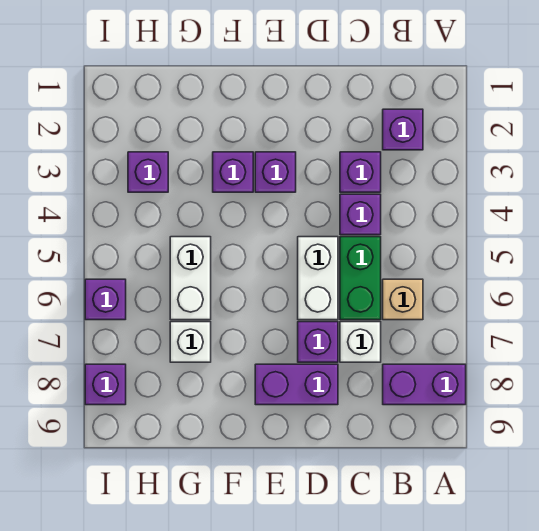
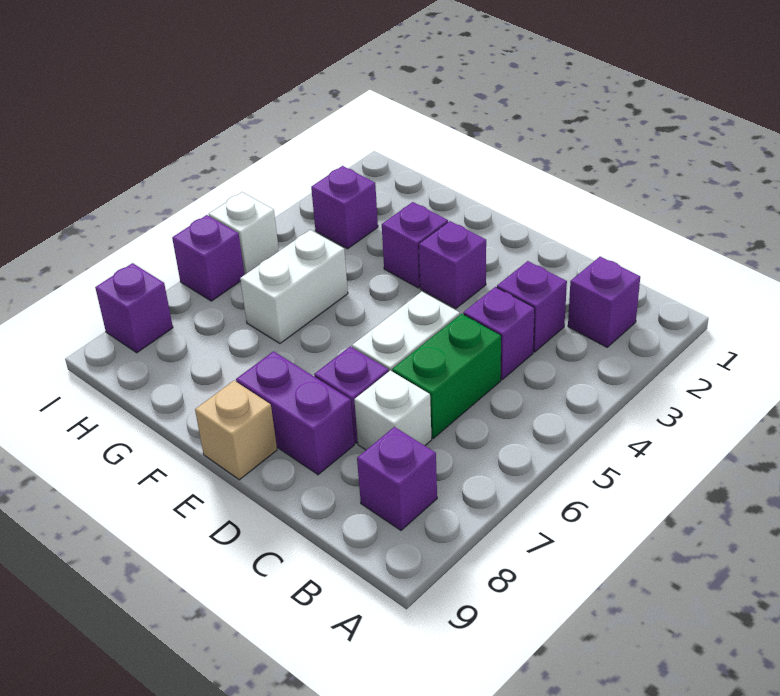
purple 1x2 brick [383,364,466,405] -> purple 1x1 brick [357,427,437,530]
tan 1x1 brick [383,279,423,320] -> tan 1x1 brick moved to [195,381,277,480]
white 1x1 brick [170,322,211,362] -> white 1x1 brick moved to [209,192,279,274]

